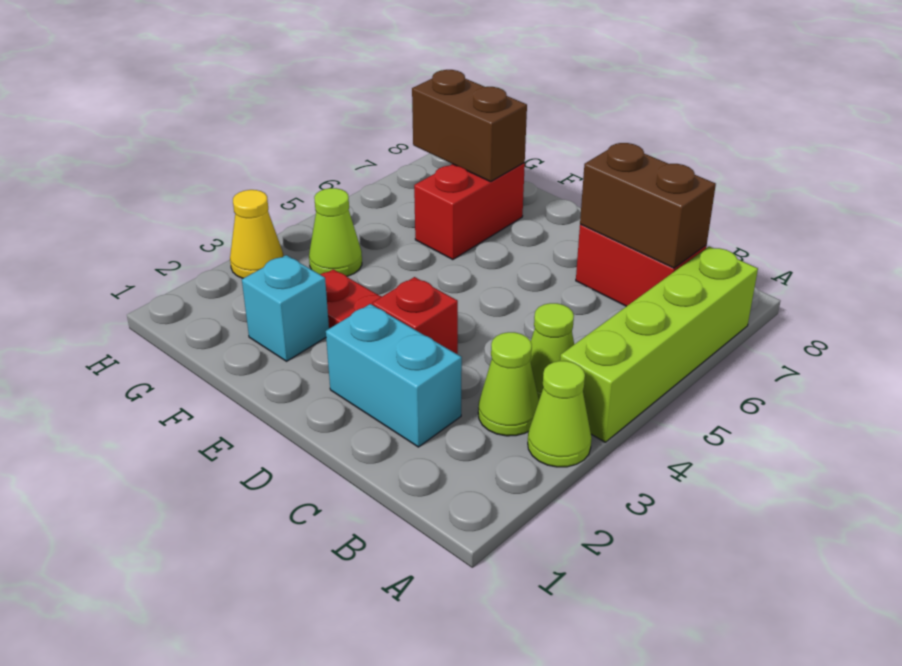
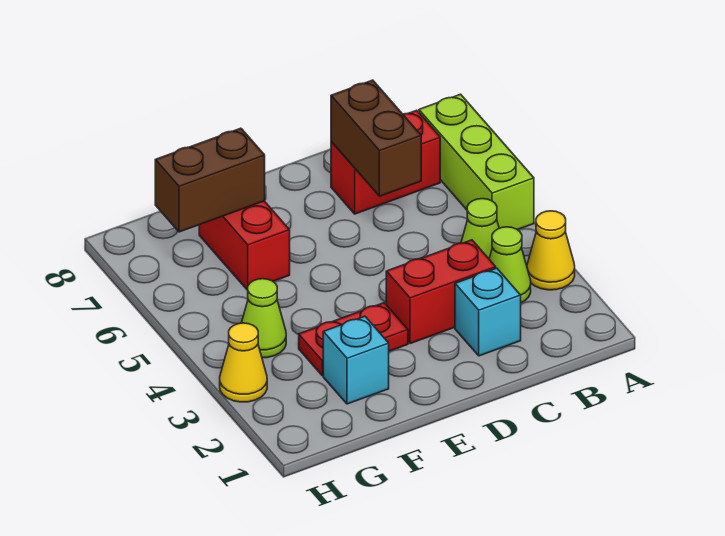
lime 1x1 cone [528,361,592,467] -> yellow 1x1 cone [527,211,575,290]
lime 1x4 brick [560,246,758,442] -> lime 1x3 brick [419,94,534,230]
brown 1x2 brick [580,143,716,268] -> brown 1x2 brick turned to [331,80,421,196]
cyan 1x2 brick [326,304,462,447] -> cyan 1x1 brick [455,268,521,356]
red 1x1 brick [373,277,458,354] -> red 1x2 brick [386,240,496,344]

